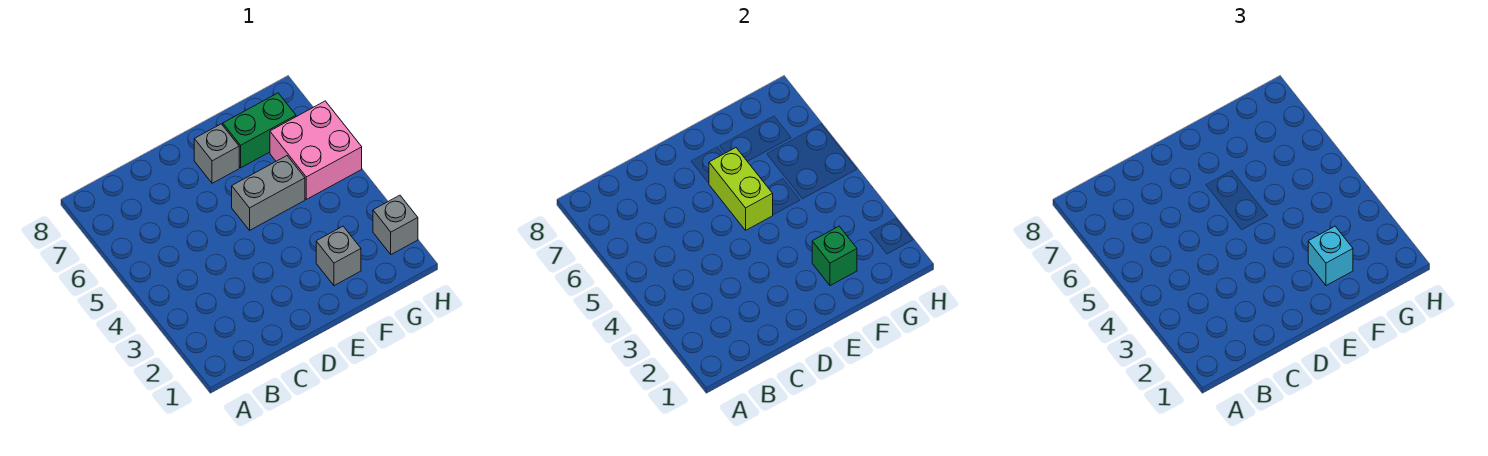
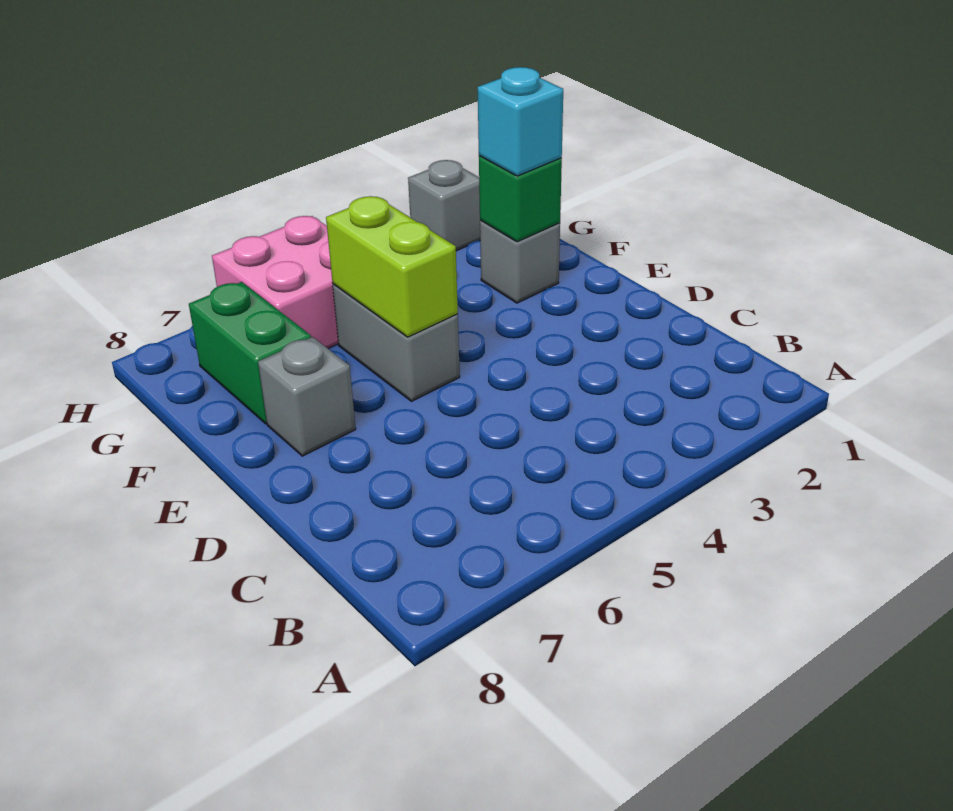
lime 1x2 brick [709,148,773,230] -> lime 1x2 brick turned to [326,196,458,337]

